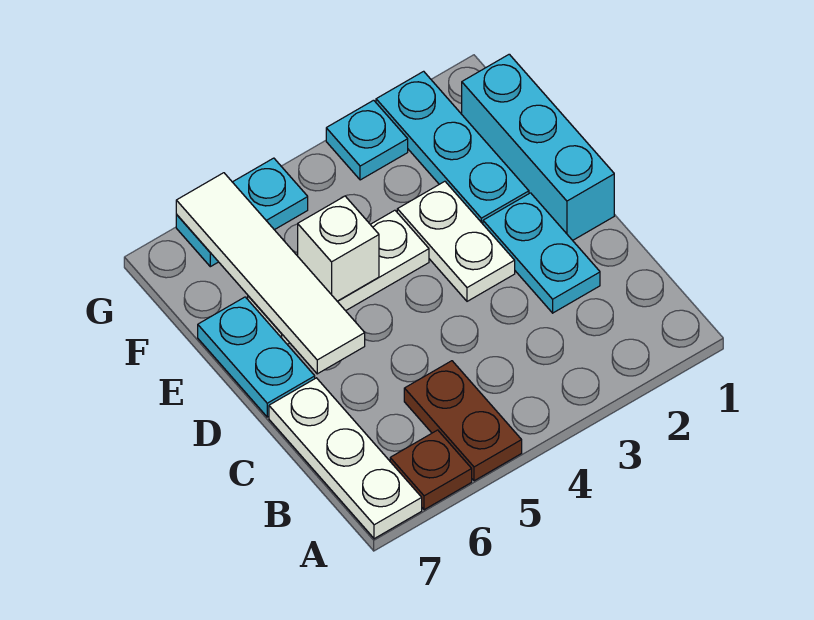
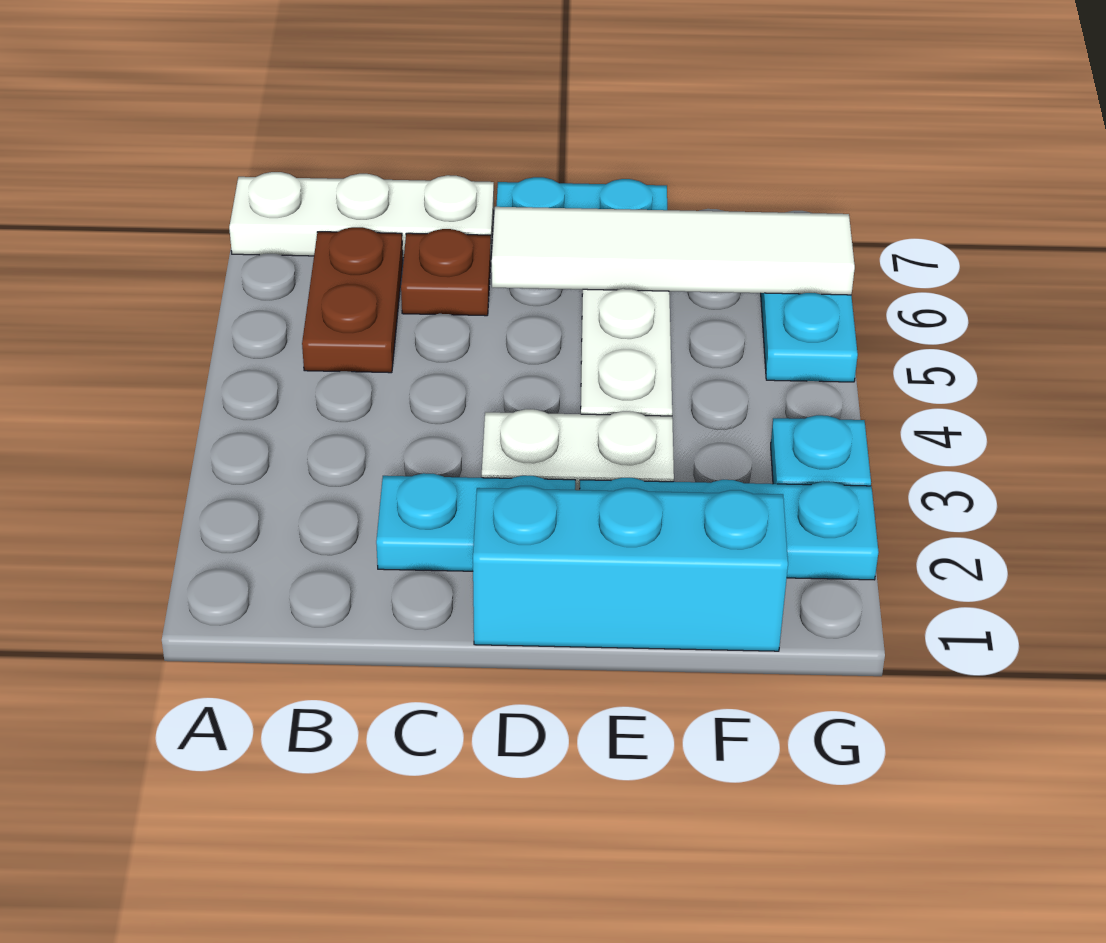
brown 1x2 plate [404,361,522,481] -> brown 1x2 plate turned to [302,227,403,373]
brown 1x1 plate [390,430,472,510] -> brown 1x1 plate moved to [401,229,491,316]
white 1x1 brick [298,196,379,301] -> none

